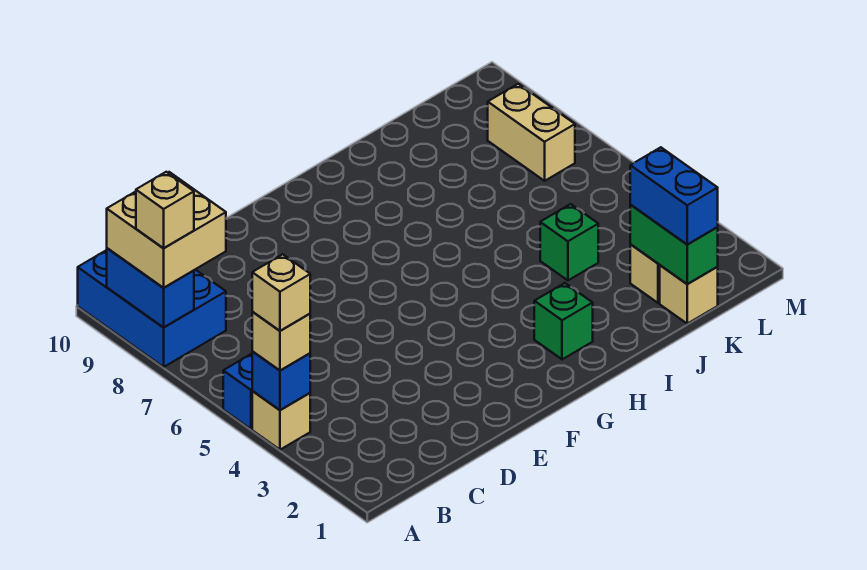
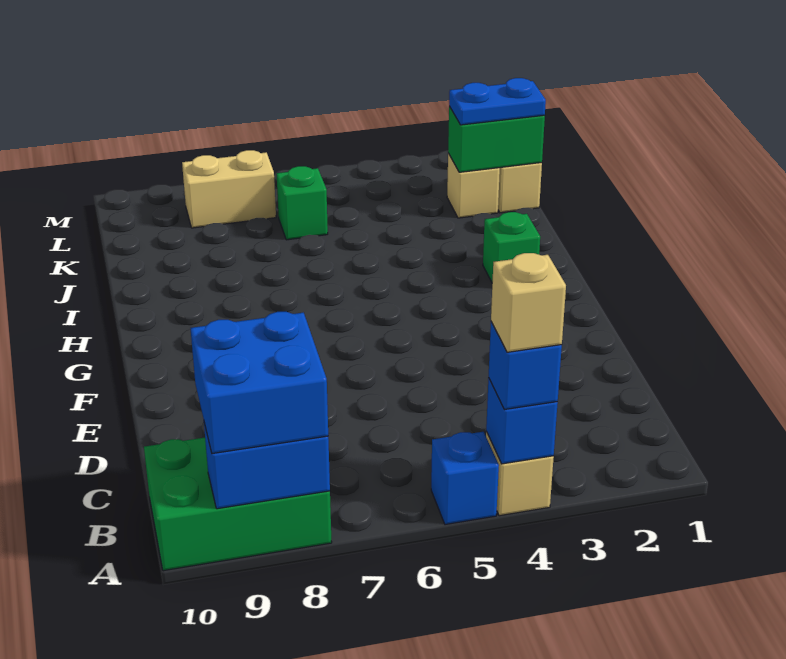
tan 1x1 brick [252,312,310,371] -> blue 1x1 brick [489,322,562,410]
blue 2x3 brick [78,250,226,367] -> green 2x3 brick [144,438,332,571]
tan 2x2 brick [107,172,226,288] -> blue 2x2 brick [191,312,328,454]
tan 1x1 brick [136,172,194,248] -> none
green 1x1 brick [540,204,598,280] -> green 1x1 brick moved to [277,166,328,240]
blue 1x2 brick [630,147,718,244] -> blue 1x2 plate [449,78,546,125]

